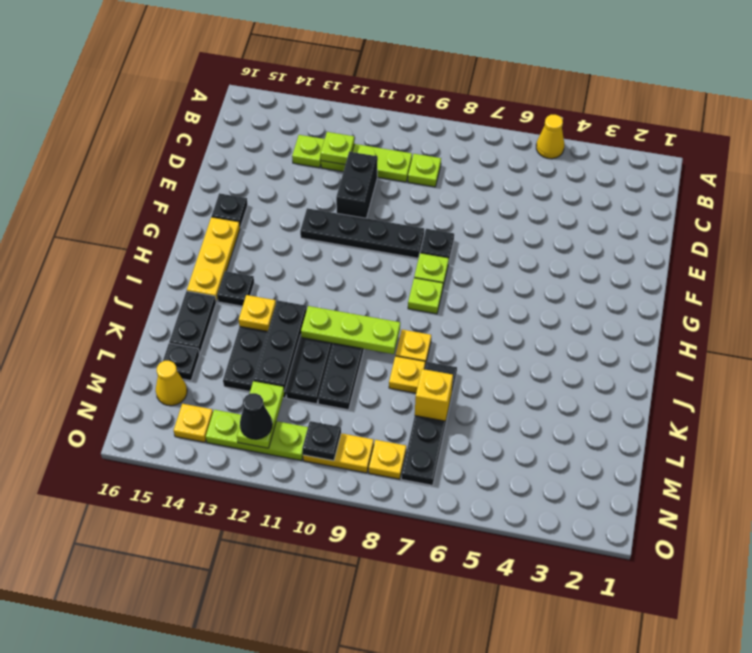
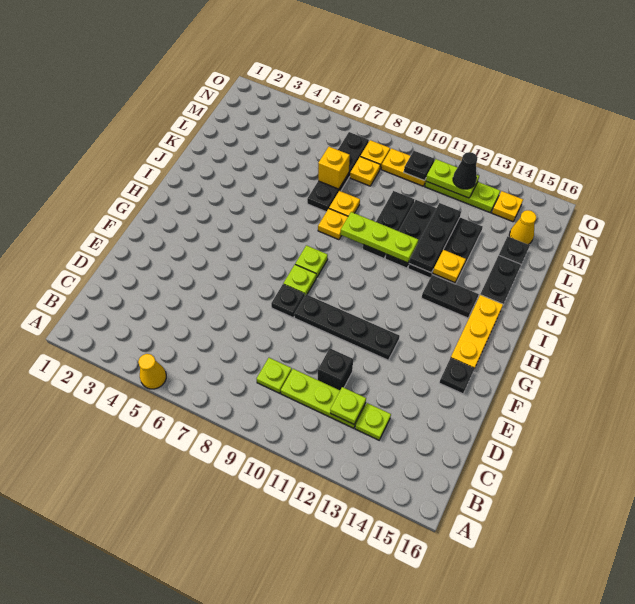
black 1x2 brick [336,152,377,218] -> black 1x1 brick [318,349,353,390]
black 1x1 plate [217,271,254,306] -> black 1x2 plate [422,275,479,318]
none -> yellow 1x1 plate [350,157,380,186]
lime 1x2 plate [237,381,284,448] -> lime 1x2 plate turned to [426,159,479,198]

